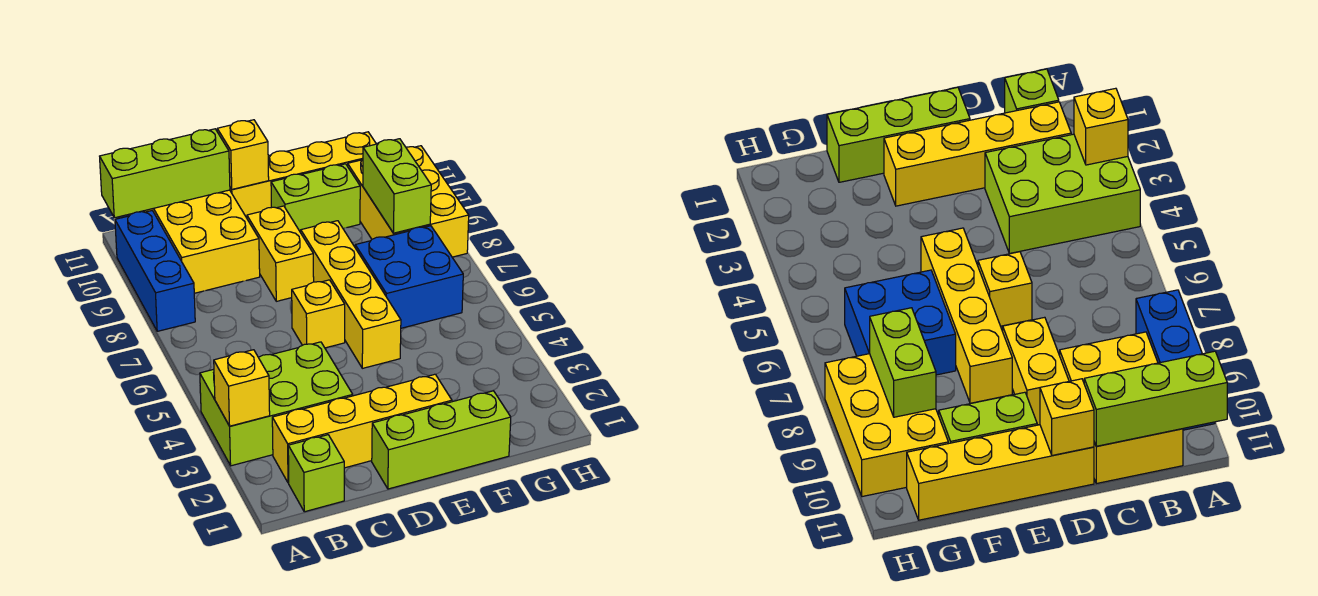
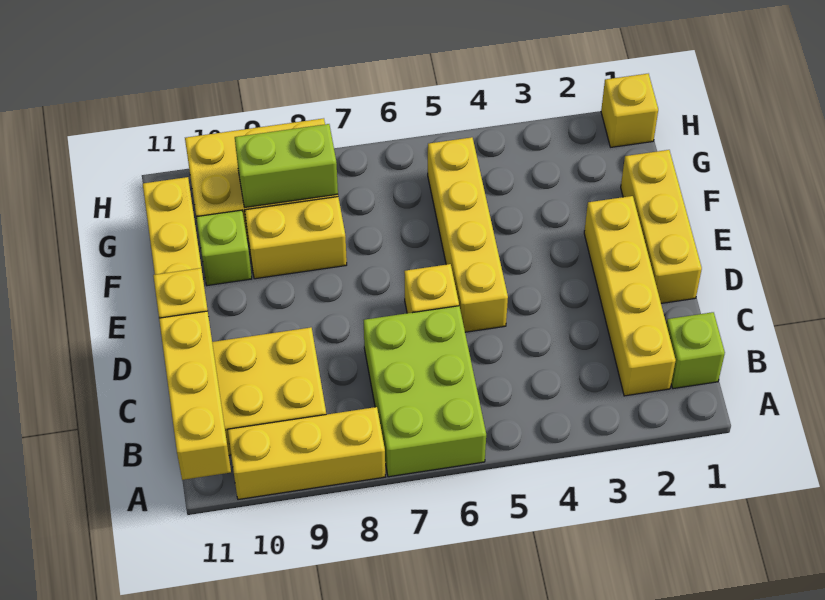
lime 2x3 brick [200,342,353,466] -> lime 2x3 brick moved to [364,306,486,477]
yellow 1x1 brick [214,350,270,426] -> yellow 1x1 brick moved to [601,74,658,147]
blue 1x3 brick [115,211,195,331] -> yellow 1x3 brick [228,407,385,500]
lime 1x3 brick [100,129,230,218] -> yellow 1x3 brick [159,311,231,480]
lime 1x3 brick [372,391,511,489] -> yellow 1x3 brick [621,150,702,303]
yellow 1x2 brick [247,206,314,301] -> yellow 1x2 brick moved to [245,197,347,279]
yellow 1x4 brick [301,221,401,368] -> yellow 1x4 brick turned to [428,137,508,332]
lime 1x2 brick [271,164,360,233] -> lime 1x1 brick [196,210,252,286]
blue 2x2 brick [355,226,463,328] -> none

